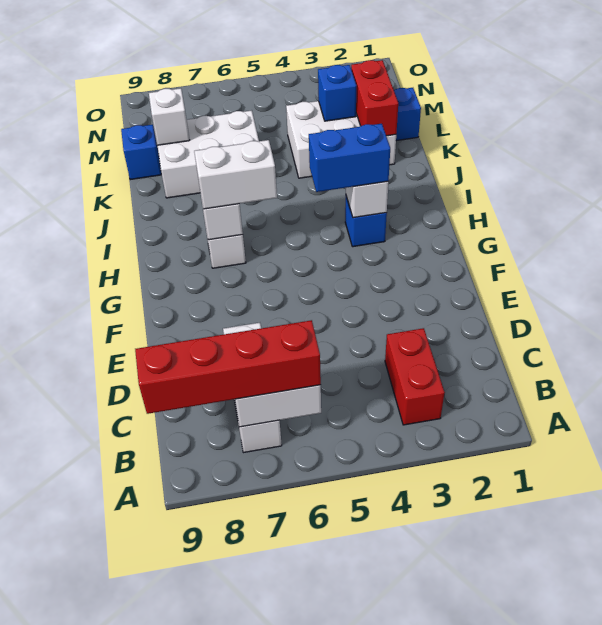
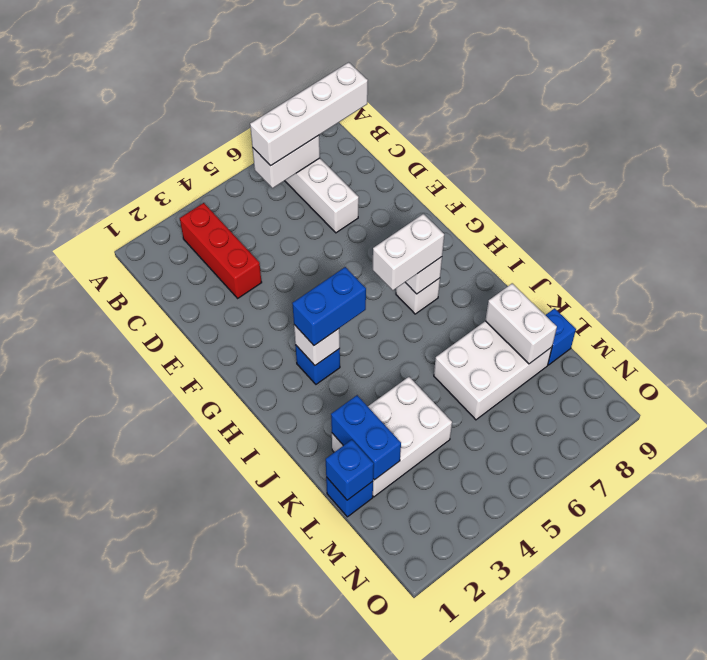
red 1x2 brick [385,328,445,425] -> red 1x3 brick [180,203,262,298]
red 1x4 brick [135,320,321,414] -> white 1x4 brick [250,62,368,166]
red 1x2 brick [351,60,398,136] -> blue 1x2 brick [331,395,401,480]
blue 1x1 brick [318,65,357,121] -> blue 1x1 brick moved to [326,440,374,500]
white 1x1 brick [149,88,189,145] -> white 1x2 brick [485,283,557,364]

